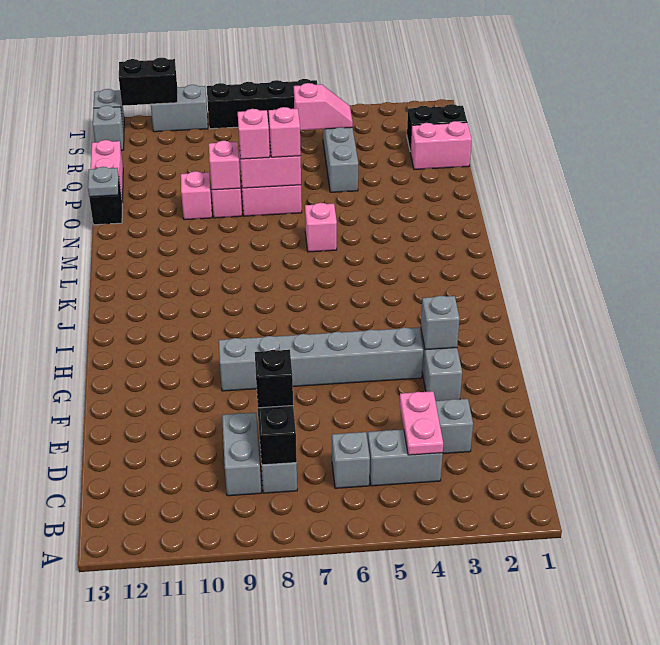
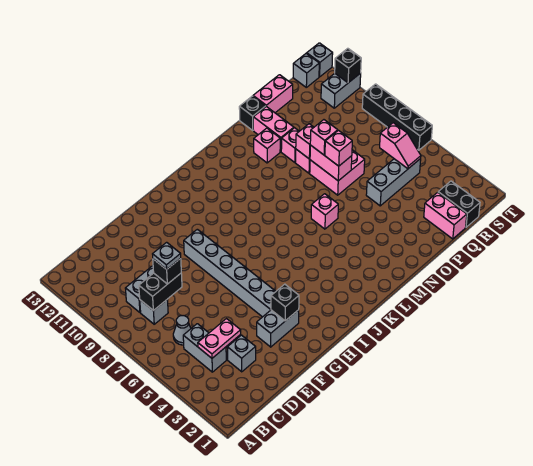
grey 1x1 brick [332,432,370,488] -> grey 1x1 cone [173,316,191,345]
grey 1x1 brick [421,296,460,350] -> black 1x1 brick [271,284,299,321]
none -> pink 1x1 brick [254,128,280,163]
none -> pink 1x2 brick [253,107,294,152]
grey 1x1 plate [88,167,119,197] -> grey 1x1 plate moved to [153,242,181,270]
grey 1x2 brick [151,85,208,132] -> grey 1x2 brick turned to [321,73,361,108]
black 1x2 brick [119,58,178,106] -> black 1x1 brick [335,48,361,83]

